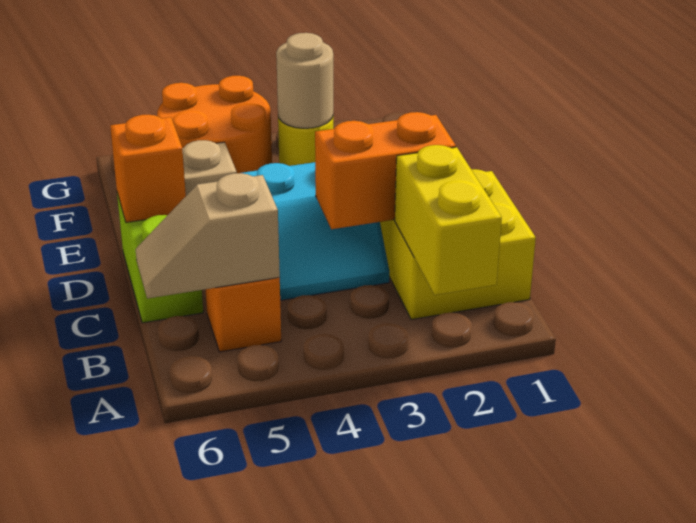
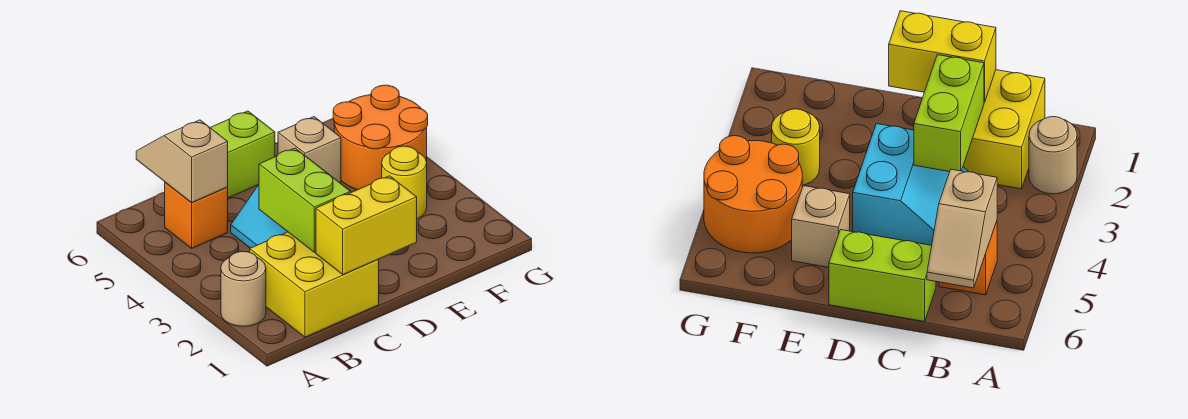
yellow 1x2 brick [395,145,502,295] -> yellow 1x2 brick moved to [316,176,417,274]
orange 1x2 brick [315,112,456,229] -> lime 1x2 brick [259,148,350,252]
orange 1x1 brick [110,114,186,222] -> none
tan 1x1 round brick [276,33,333,128] -> tan 1x1 round brick moved to [221,252,266,327]

